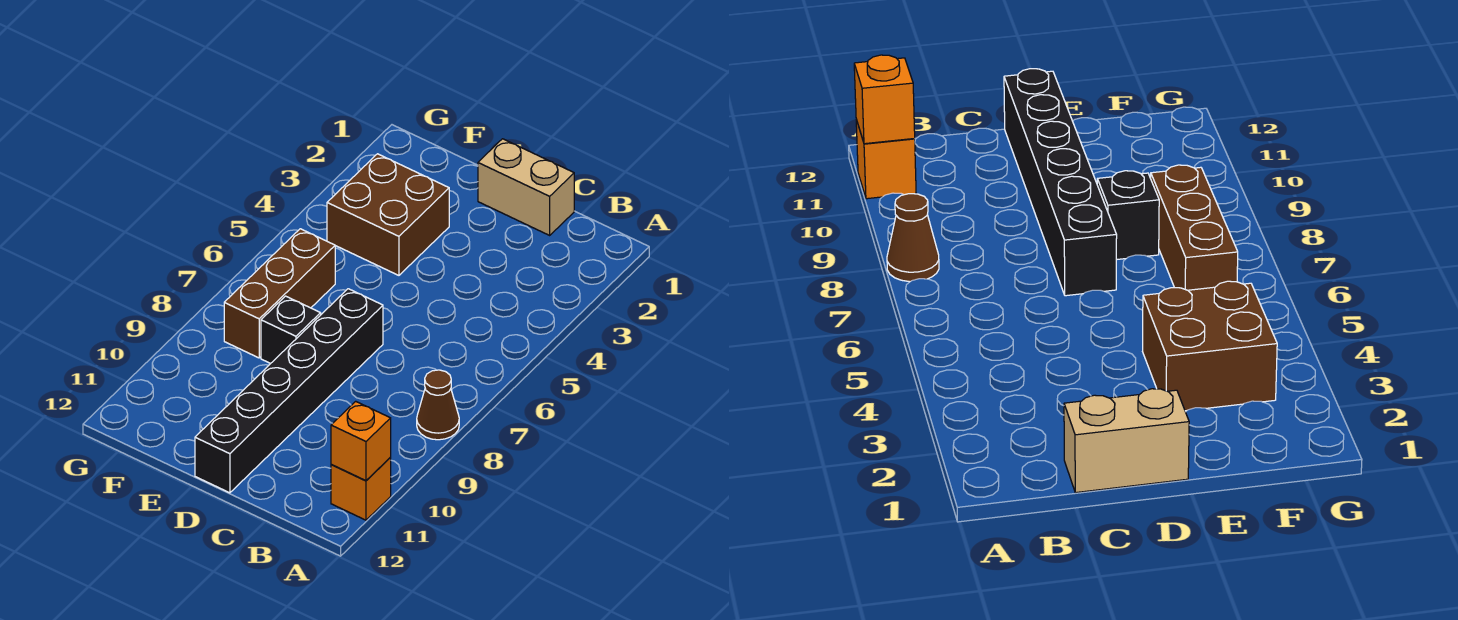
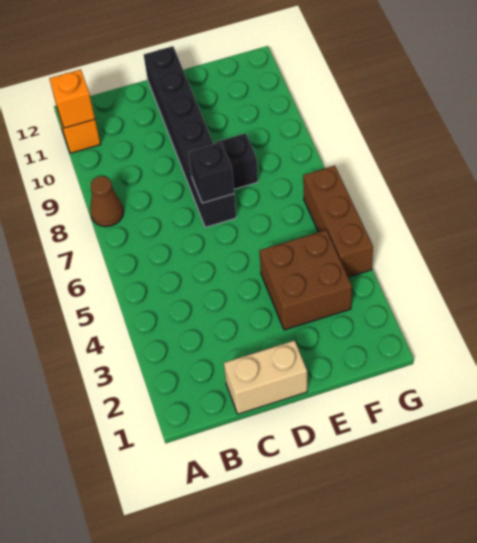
none -> black 1x1 brick [189,143,234,203]
brown 1x3 brick [224,229,335,358] -> brown 1x3 brick moved to [303,166,373,277]

